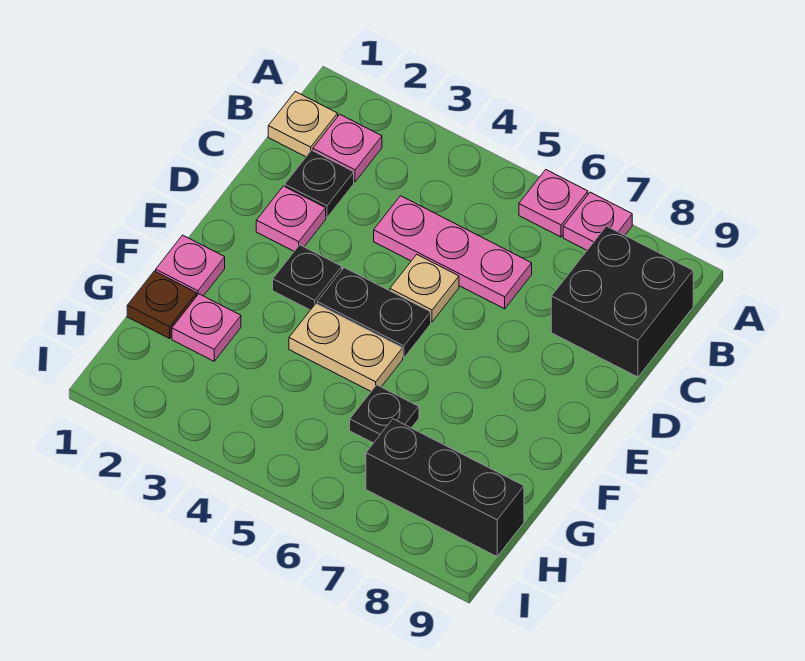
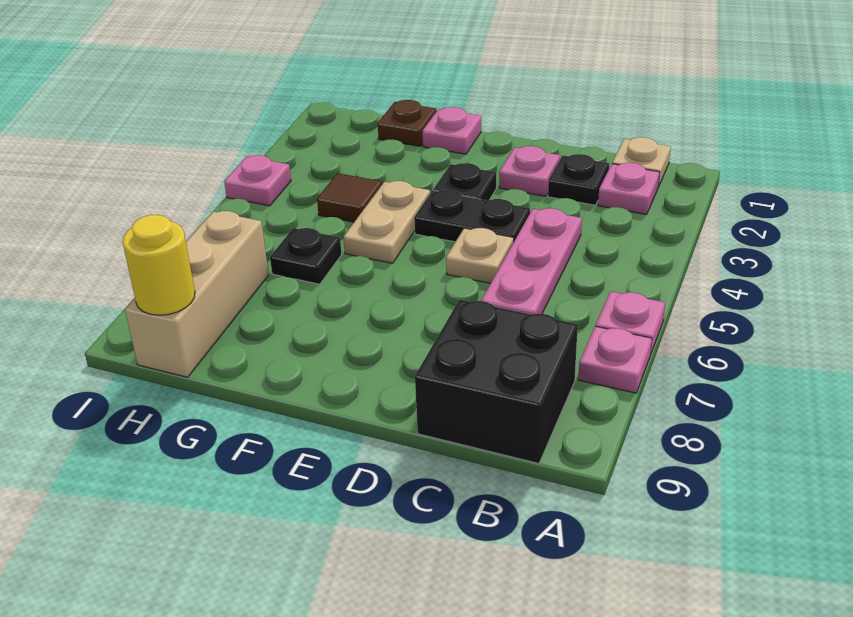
black 1x2 plate [317,268,431,358] -> black 1x2 plate turned to [414,190,530,242]
pink 1x1 plate [172,294,241,361] -> pink 1x1 plate moved to [224,155,291,206]
none -> brown 1x1 tile [317,173,382,222]
black 1x3 brick [366,419,524,556] -> tan 1x3 brick [125,211,269,377]
none -> yellow 1x1 round brick [123,215,195,315]

